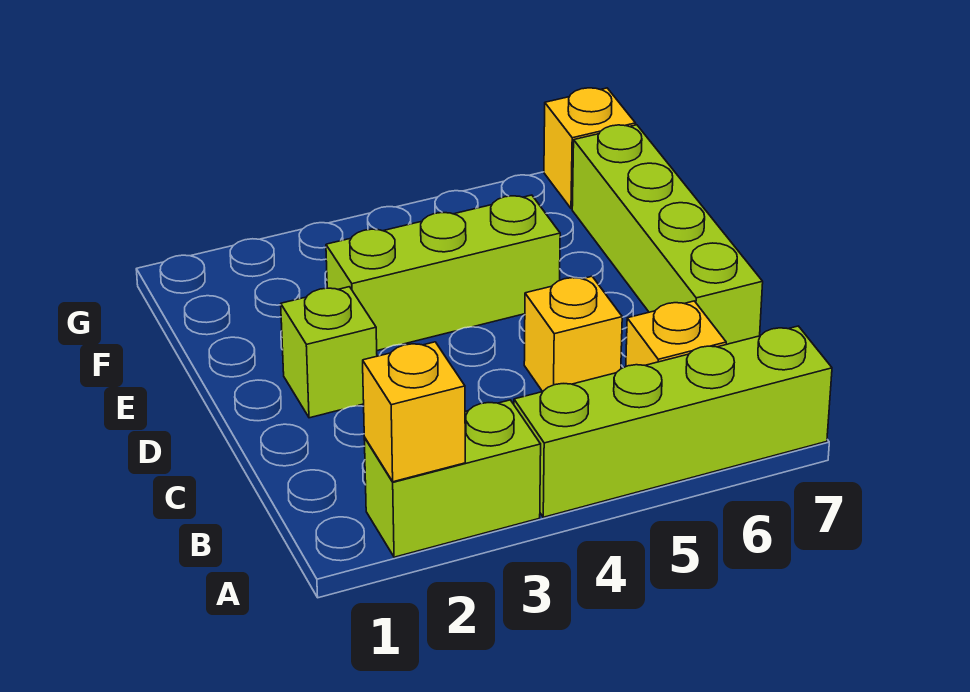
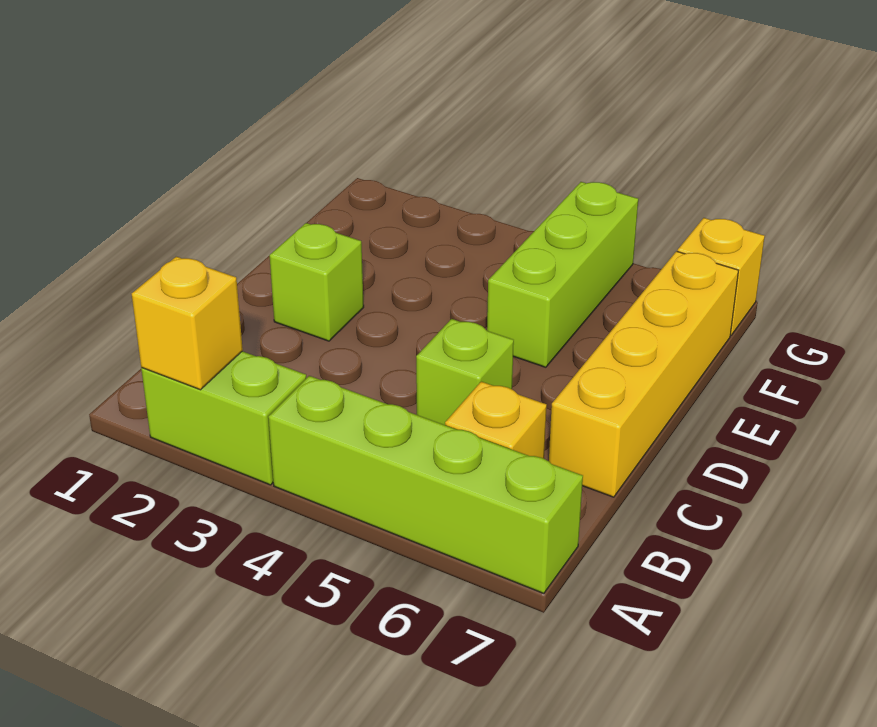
yellow 1x1 brick [524,276,622,392] -> lime 1x1 brick [416,319,514,425]
lime 1x4 brick [572,125,763,345] -> yellow 1x4 brick [549,251,738,497]
lime 1x3 brick [326,195,560,351] -> lime 1x3 brick turned to [487,182,638,367]

